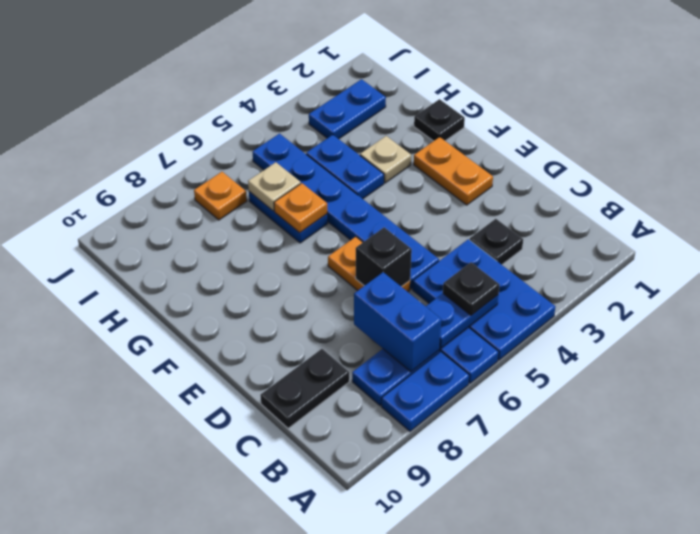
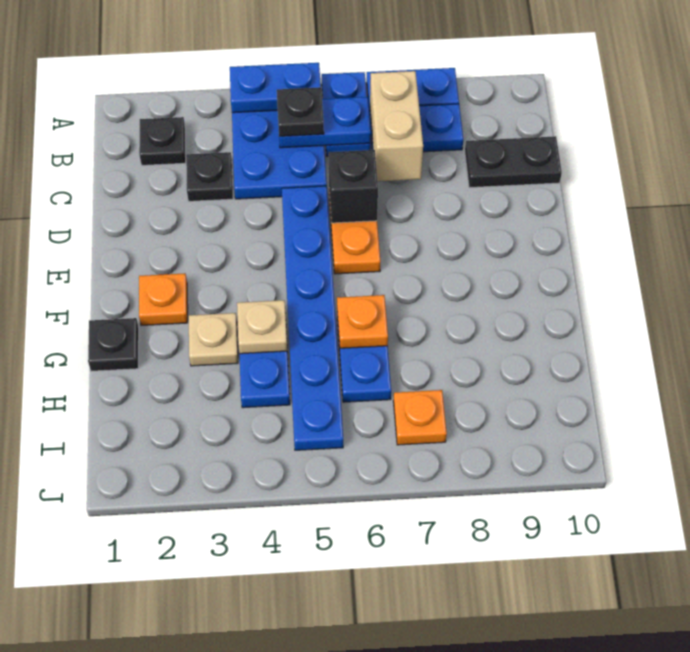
none -> black 1x1 plate [139,117,186,165]
blue 1x2 brick [354,272,441,372] -> tan 1x2 brick [370,71,423,181]
orange 1x2 plate [414,137,493,205] -> orange 1x1 plate [139,273,188,325]
tan 1x1 plate [248,162,301,211] -> tan 1x1 plate moved to [237,300,287,354]
blue 1x2 plate [309,79,386,139] -> blue 1x2 plate moved to [230,63,321,113]

